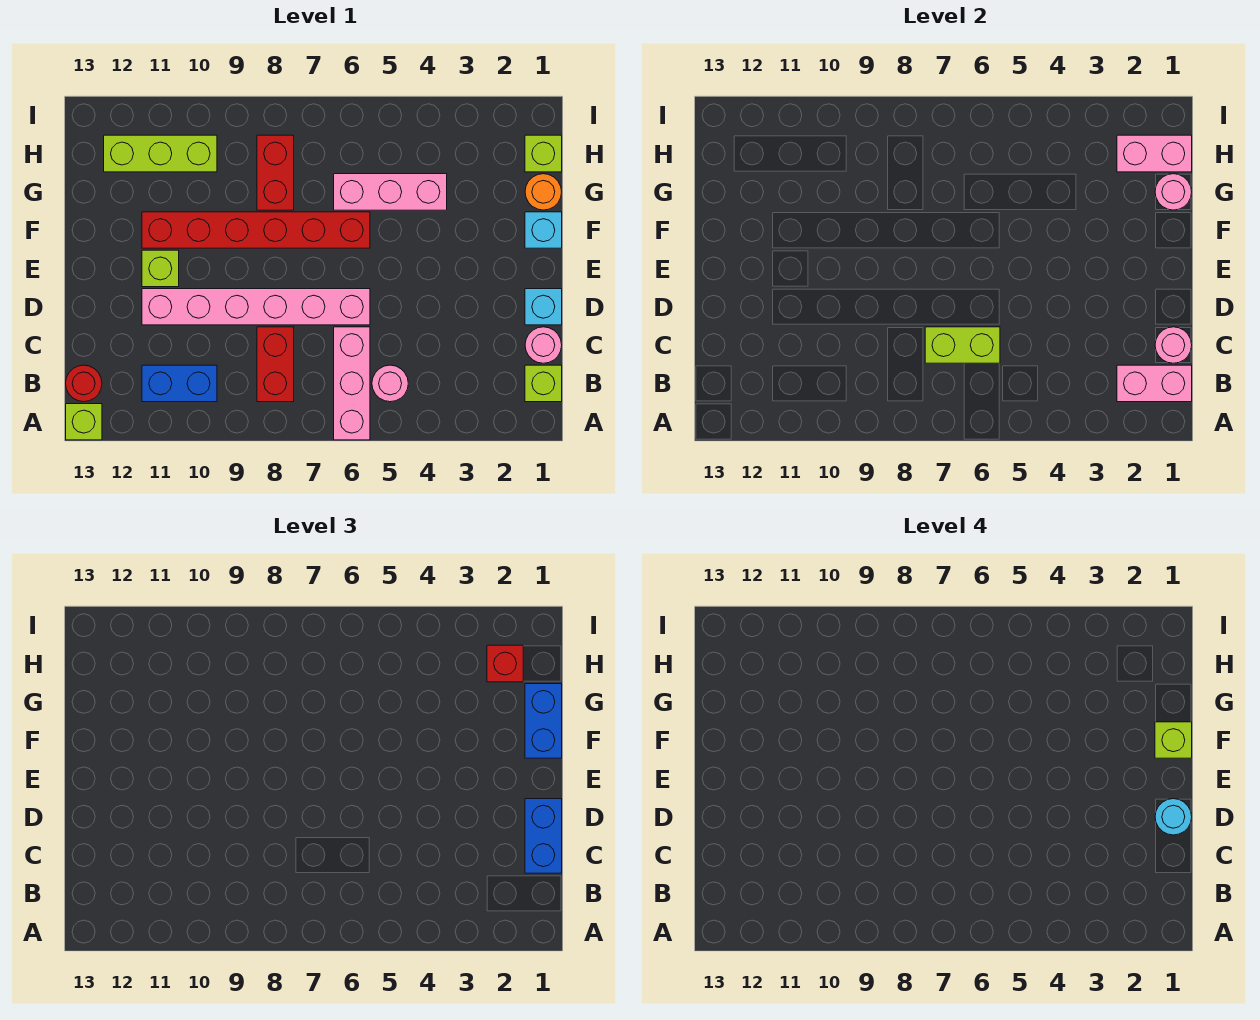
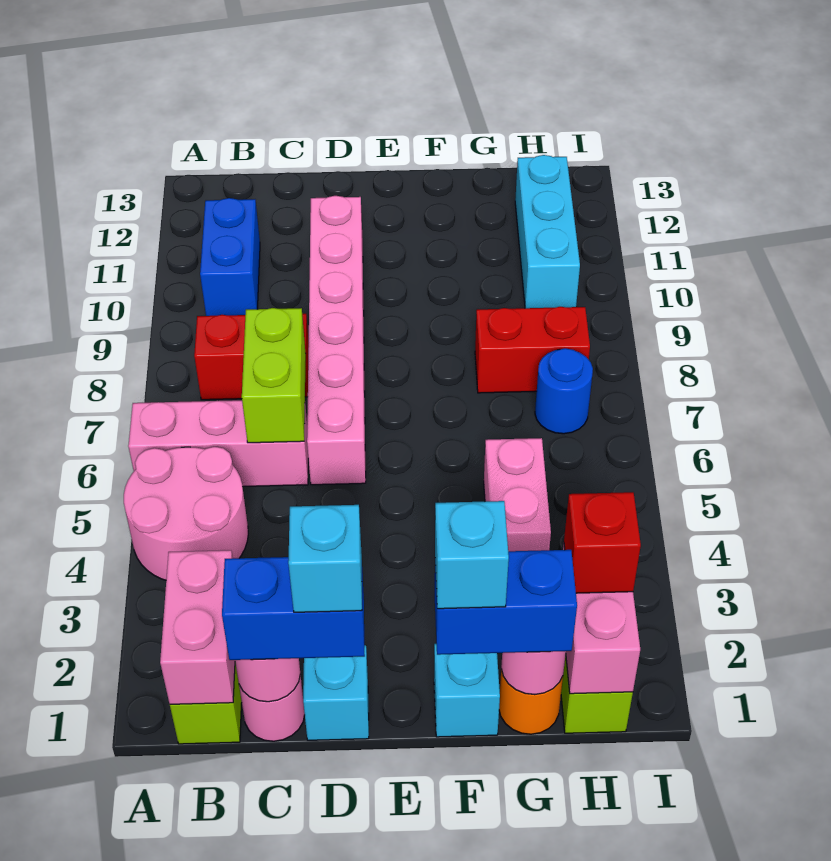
lime 1x1 brick [66,404,102,440] -> none
pink 1x1 round brick [372,365,408,402] -> pink 2x2 round brick [124,447,248,580]
red 1x1 round brick [66,365,102,402] -> none
cyan 1x1 round brick [1155,799,1192,835] -> cyan 1x1 brick [288,505,362,612]
lime 1x1 brick [142,250,179,287] -> none
lime 1x1 brick [1155,722,1192,758] -> cyan 1x1 brick [435,501,509,609]
red 1x6 brick [142,212,370,248] -> none
pink 1x3 brick [334,174,447,210] -> pink 1x2 brick [484,438,551,551]
none -> blue 1x1 round brick [535,348,593,434]
lime 1x3 brick [104,135,217,172] -> cyan 1x3 brick [515,155,580,308]

